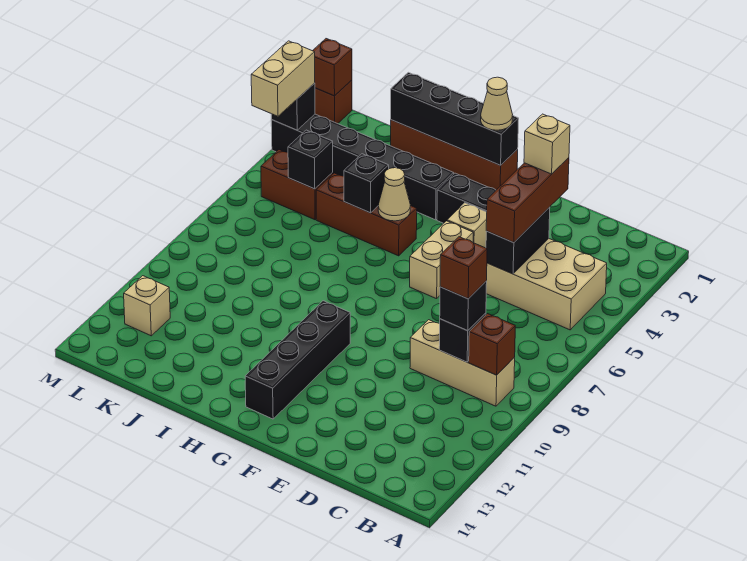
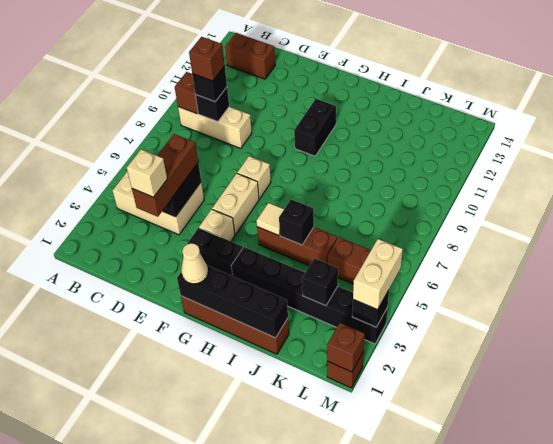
none -> brown 1x2 brick [225,33,275,79]
black 1x4 brick [245,301,350,419] -> black 1x2 brick [294,99,336,156]
tan 1x1 cone [378,168,410,221] -> tan 1x1 tile [257,203,284,236]
black 1x1 brick [288,130,333,189] -> black 1x1 brick moved to [302,258,338,306]
tan 1x1 brick [124,276,170,336] -> tan 1x1 brick moved to [237,156,271,199]

